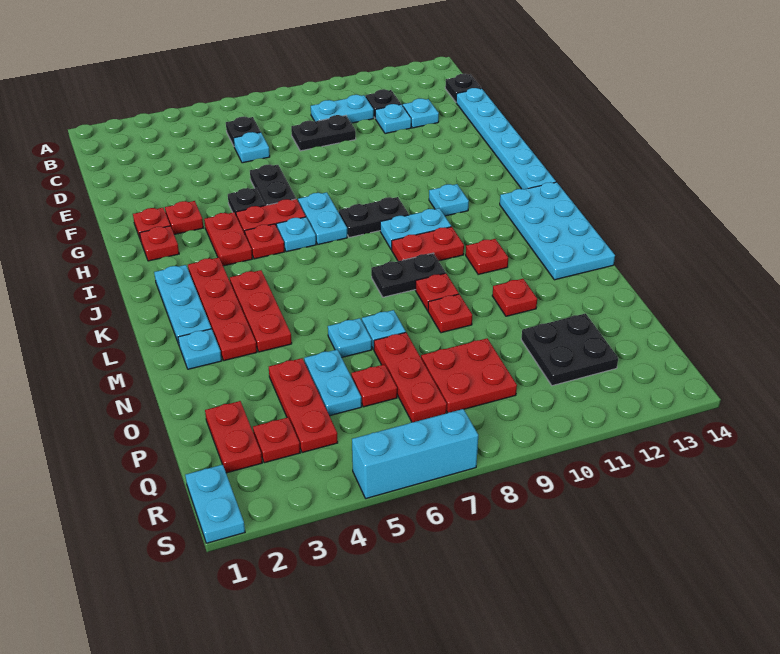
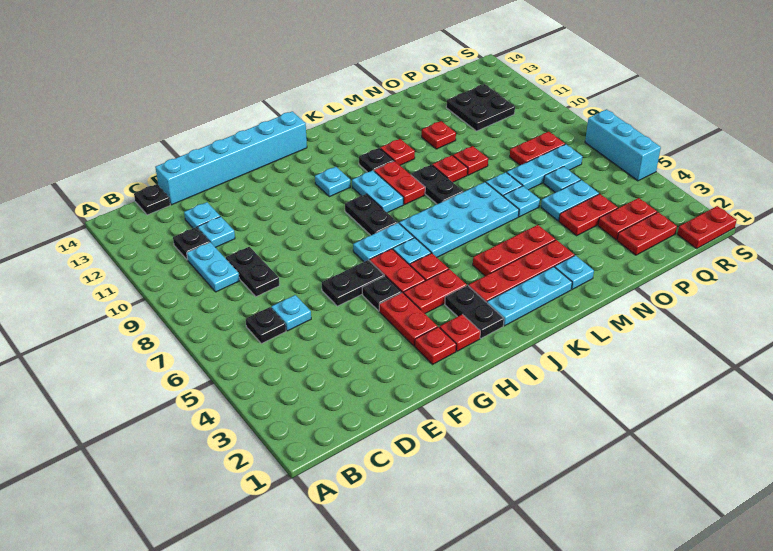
cyan 1x6 plate [456,88,556,189] -> cyan 1x6 brick [155,111,307,205]
red 1x1 plate [165,201,203,234] -> red 1x2 plate [379,292,438,346]
none -> black 1x2 plate [445,285,504,338]
cyan 2x4 plate [500,182,615,280] -> cyan 2x4 plate moved to [399,182,519,257]
none -> black 1x1 plate [359,148,394,172]
red 1x3 plate [269,358,338,453] -> red 1x2 plate [559,194,618,236]
red 1x3 plate [374,333,447,422] -> cyan 1x3 plate [507,144,582,190]
red 1x1 plate [351,364,397,407] -> cyan 1x1 plate [544,167,581,193]
red 2x2 plate [421,339,517,413] -> red 1x2 plate [510,132,565,165]
red 1x1 plate [253,417,300,463] -> red 1x2 plate [598,198,657,240]
cyan 1x2 plate [185,465,245,543] -> red 1x2 plate [677,206,737,248]

